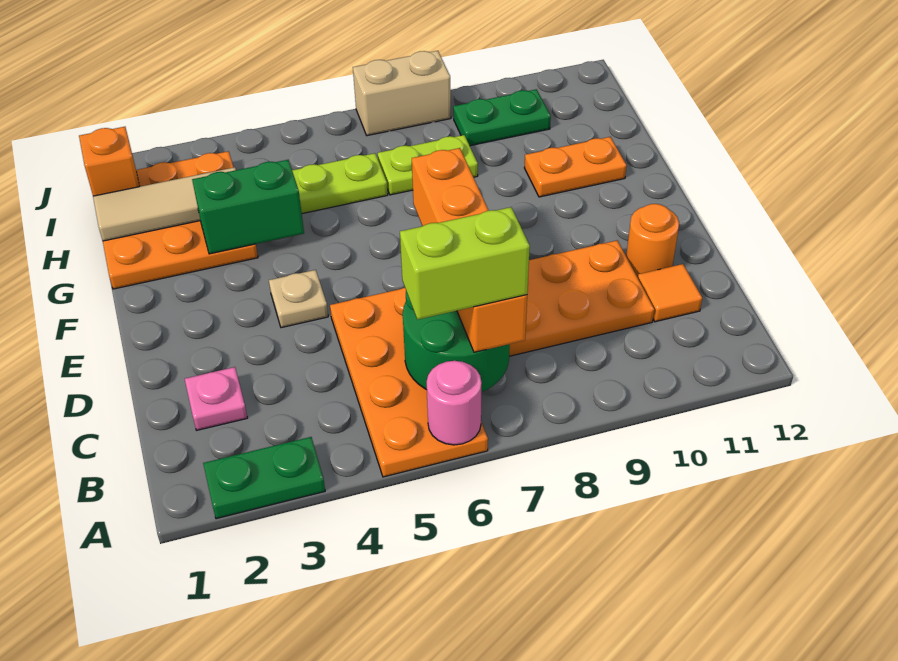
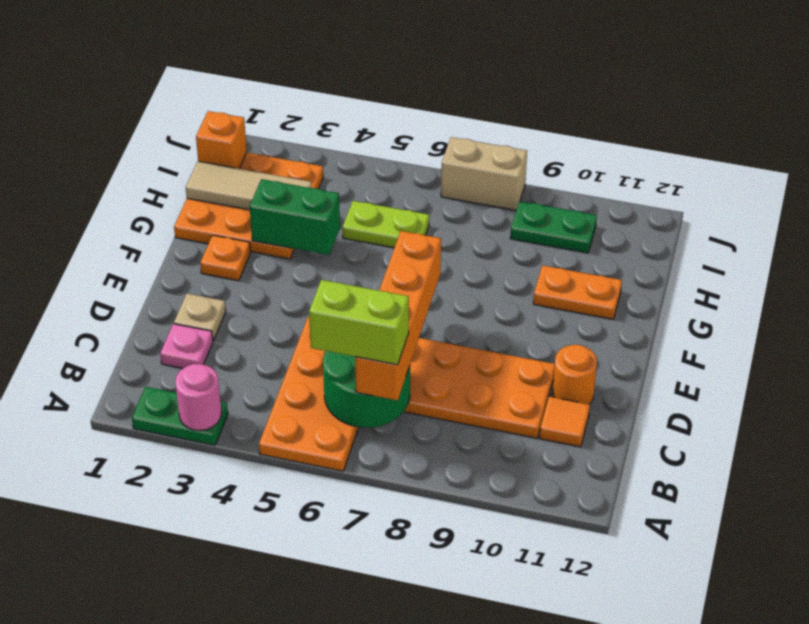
pink 1x1 round brick [427,361,482,445] -> pink 1x1 round brick moved to [175,364,222,431]
tan 1x1 plate [269,270,328,328] -> tan 1x1 plate moved to [174,294,226,341]
none -> orange 1x1 plate [200,235,250,281]
lime 1x2 plate [378,135,478,195] -> none

